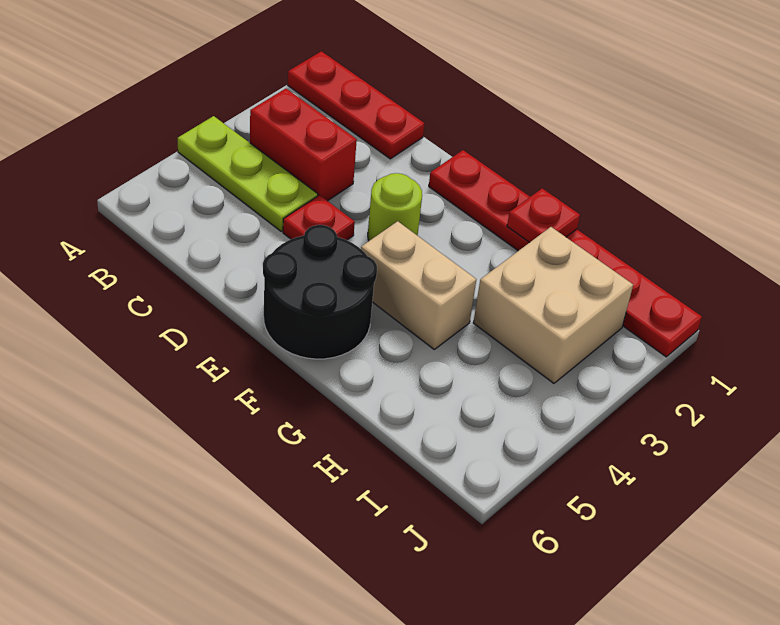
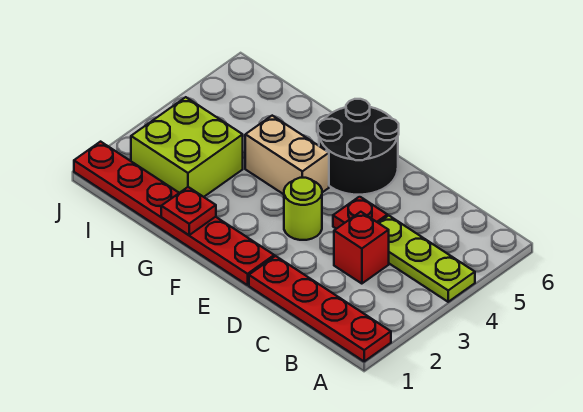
red 1x3 plate [288,51,425,159] -> red 1x4 plate [249,256,391,361]
red 1x2 brick [250,89,357,201] -> red 1x1 brick [334,212,389,284]
tan 2x2 brick [473,227,633,383] -> lime 2x2 brick [131,97,243,197]

